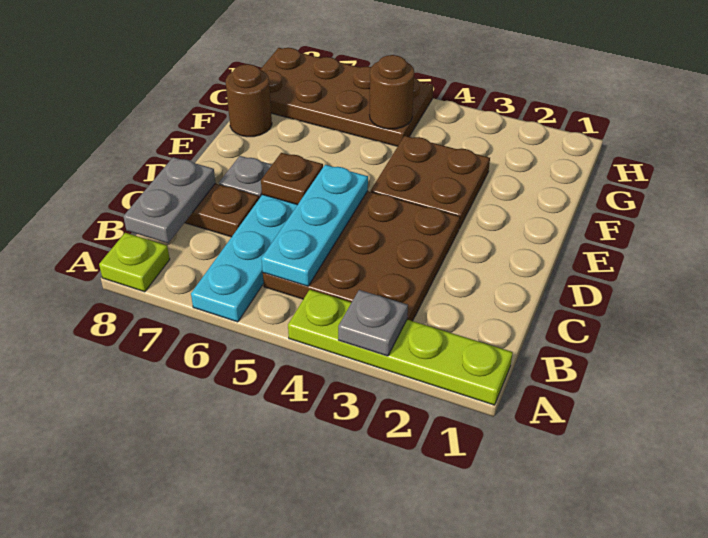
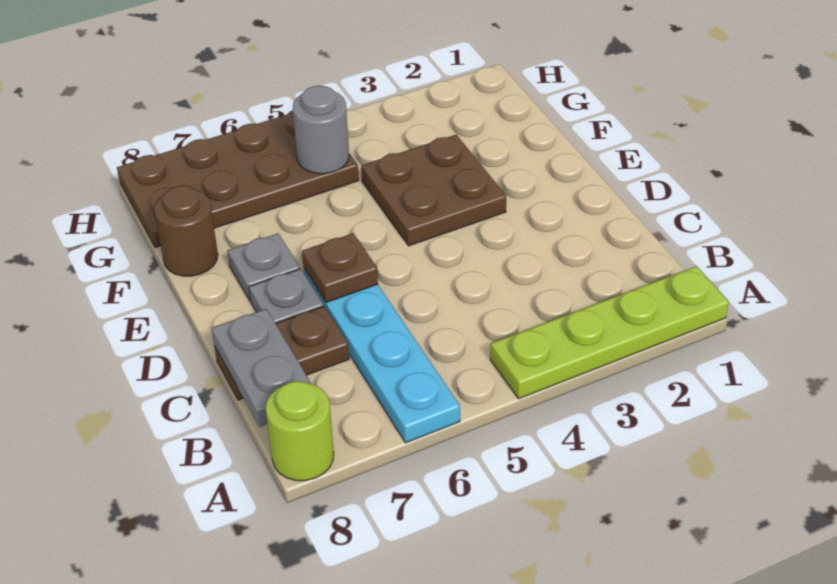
grey 1x1 plate [338,290,408,356] -> grey 1x1 plate moved to [227,233,300,301]
lime 1x1 plate [99,233,170,292] -> lime 1x1 round brick [266,381,334,481]
brown 3x3 plate [263,191,460,321] -> none
cyan 1x3 plate [261,165,368,286] -> none
brown 1x1 round brick [370,55,414,129] -> grey 1x1 round brick [293,86,349,174]

